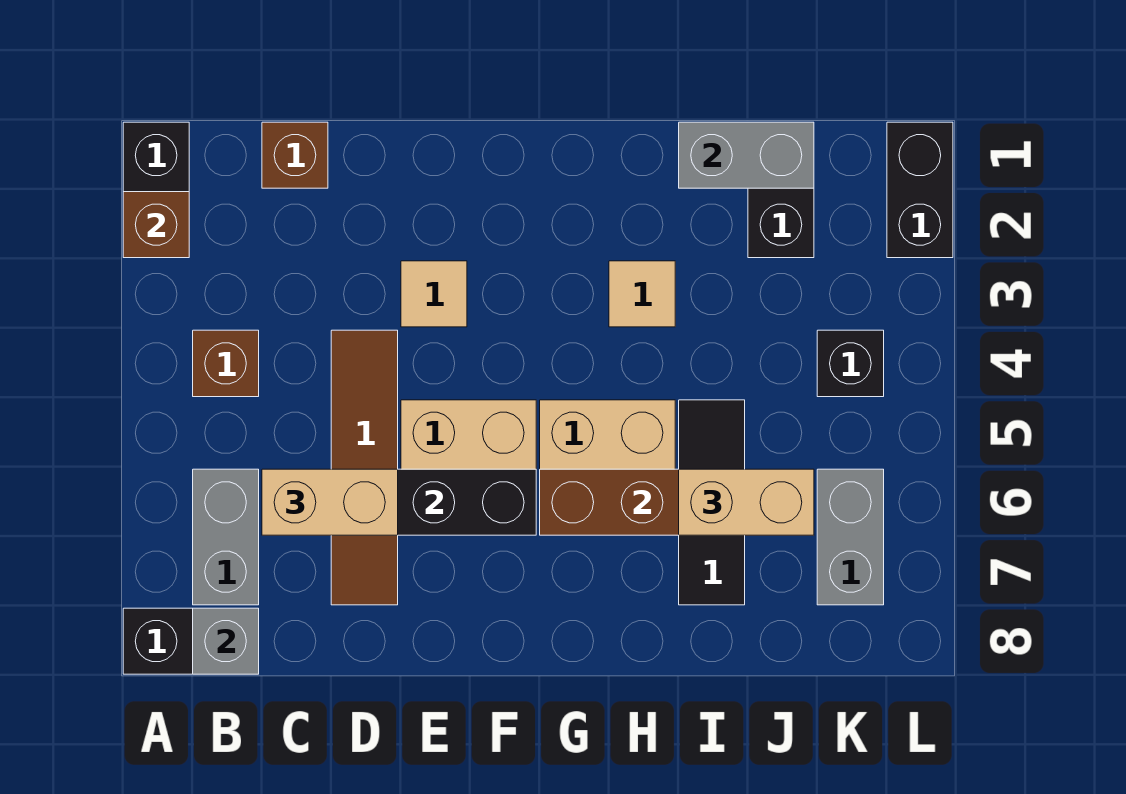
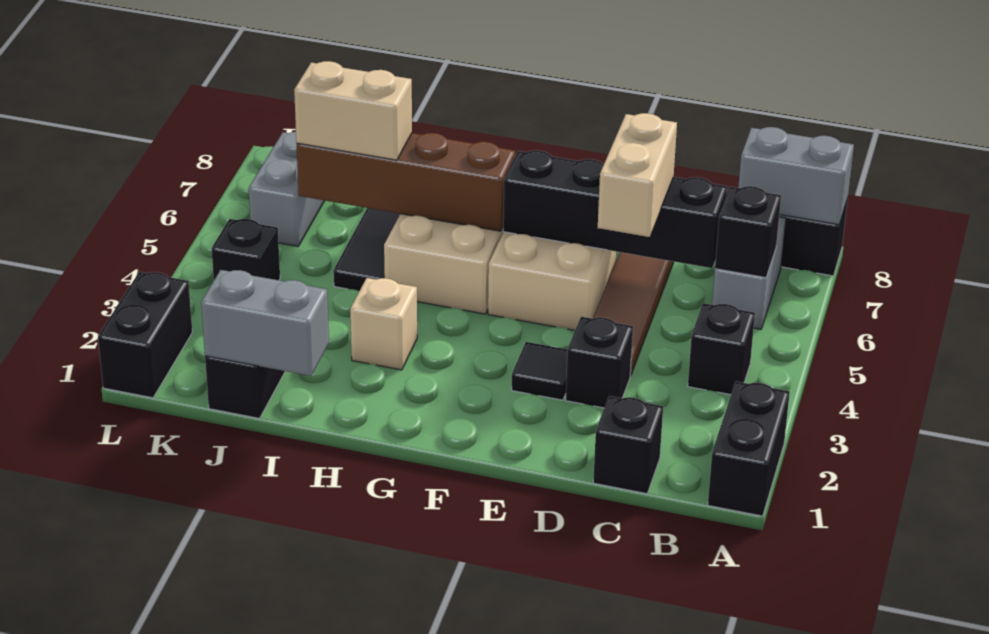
brown 1x1 brick [123,192,189,258] -> none
brown 1x1 brick [193,330,259,397] -> black 1x1 brick [688,303,755,395]
none -> black 1x1 brick [715,186,781,278]
grey 1x1 brick [193,608,259,674] -> grey 1x2 brick [738,127,854,225]
brown 1x1 brick [262,122,328,188] -> black 1x1 brick [593,396,663,494]
tan 1x2 brick [262,469,398,535] -> tan 1x2 brick turned to [598,113,677,237]
none -> black 1x1 brick [566,317,633,408]
tan 1x1 tile [401,261,467,327] -> black 1x1 tile [512,342,568,400]
tan 1x1 tile [609,261,675,327] -> tan 1x1 brick [350,278,417,370]

